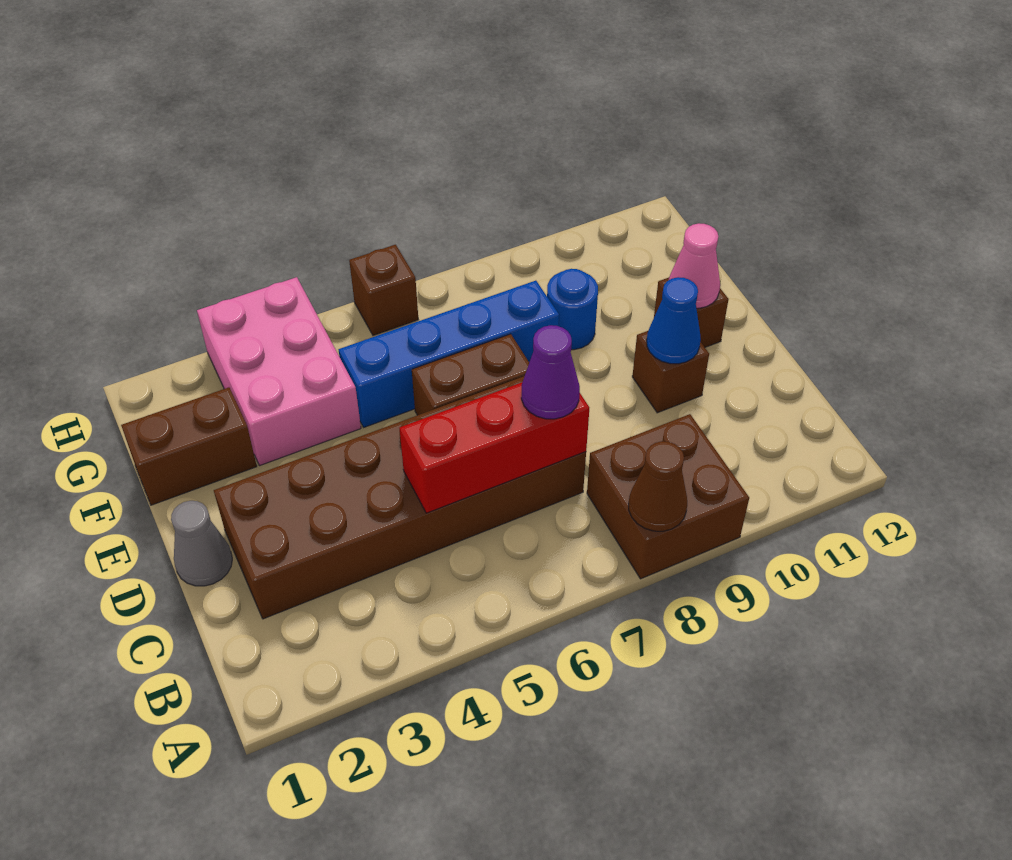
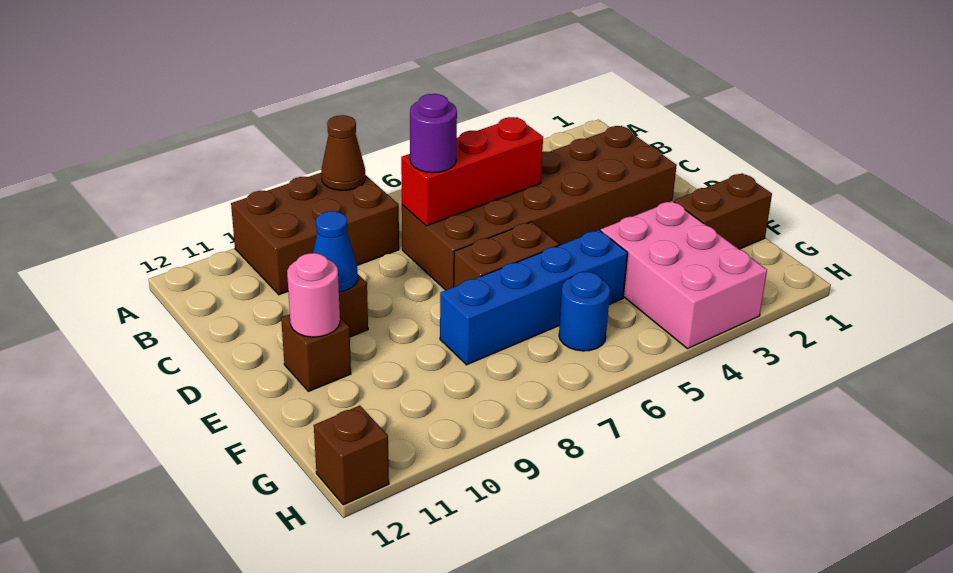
brown 2x2 brick [587,414,749,579] -> brown 2x3 brick [231,173,399,295]
purple 1x1 cone [521,325,580,419] -> purple 1x1 round brick [410,94,457,173]
grey 1x1 cone [171,501,232,586] -> none
pink 1x1 cone [669,223,720,308] -> pink 1x1 round brick [287,253,340,337]
blue 1x1 round brick [547,269,598,350] -> blue 1x1 round brick moved to [559,272,610,351]
brown 1x1 brick [349,245,418,335] -> brown 1x1 brick moved to [314,406,389,505]

